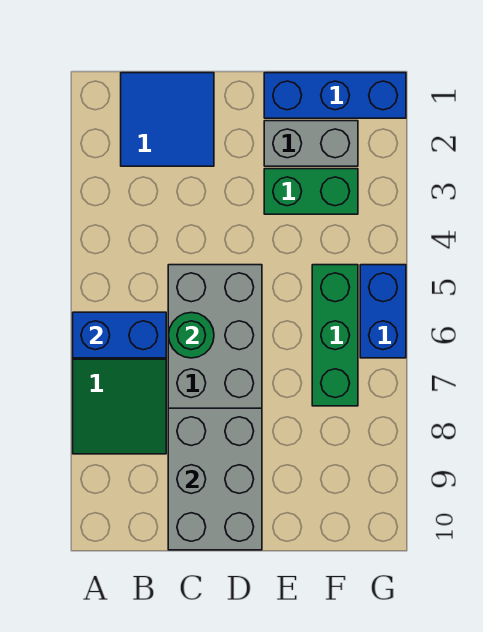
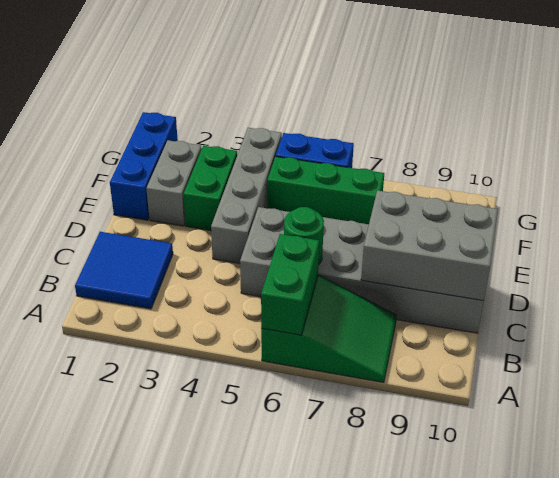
blue 1x2 brick [73,312,166,358] -> green 1x2 brick [261,234,319,335]
none -> grey 1x4 brick [211,128,282,263]

